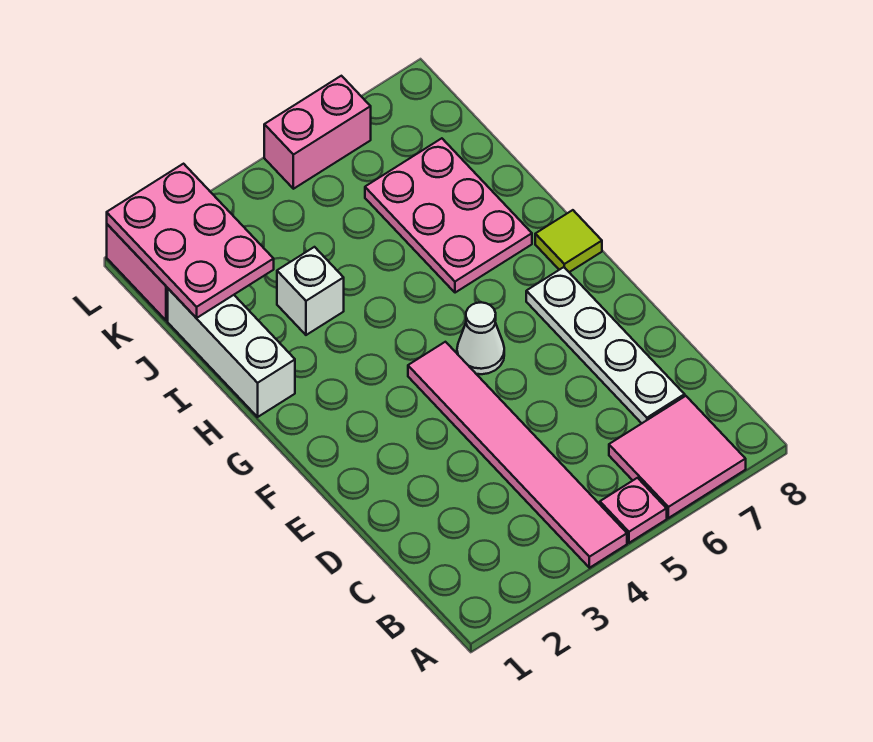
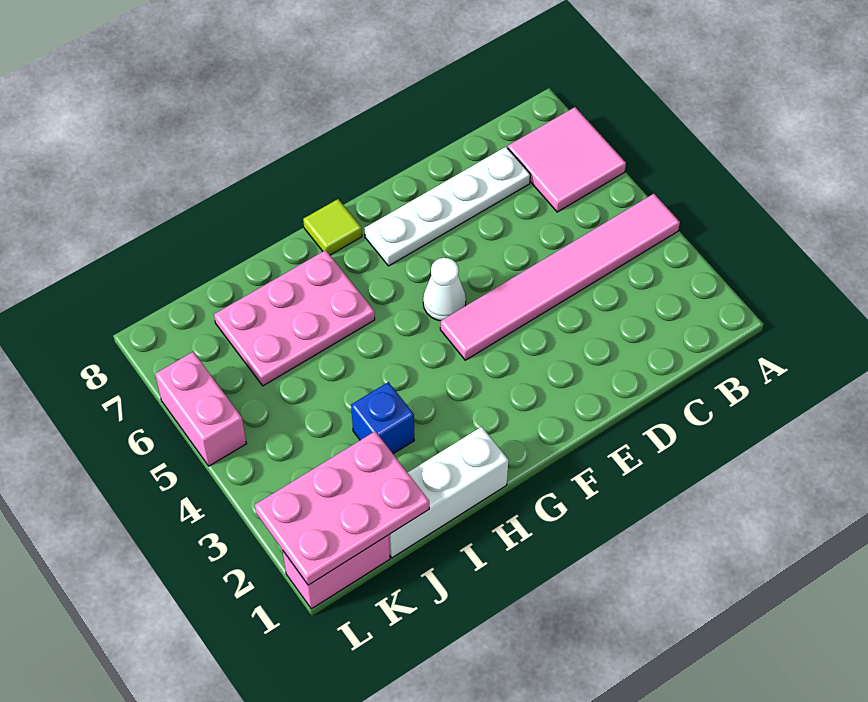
pink 1x1 plate [600,478,667,543] -> none
white 1x1 brick [277,247,344,335] -> blue 1x1 brick [351,382,414,454]

